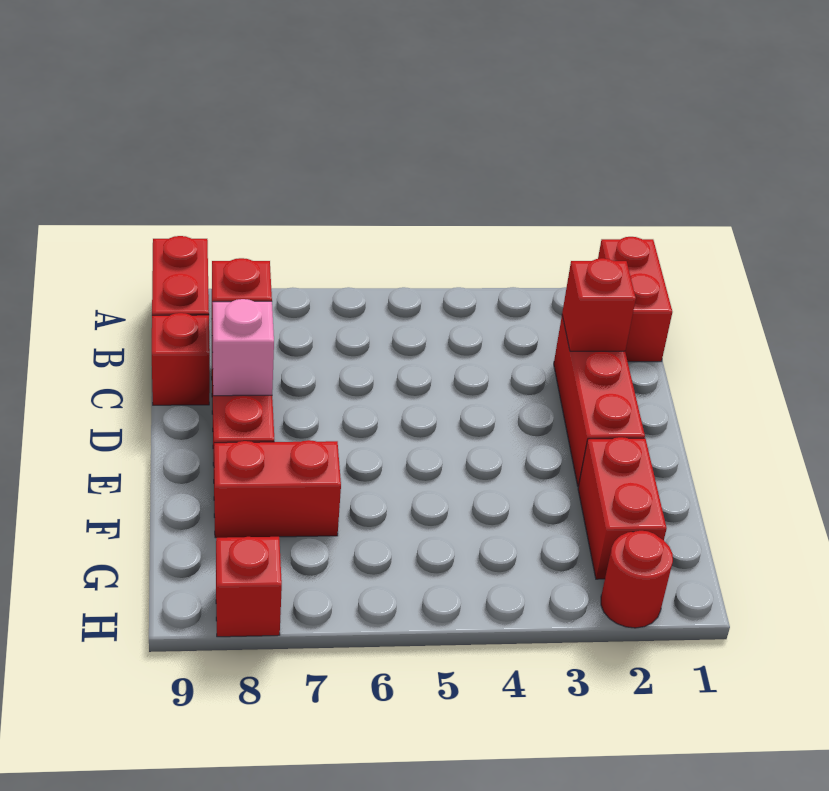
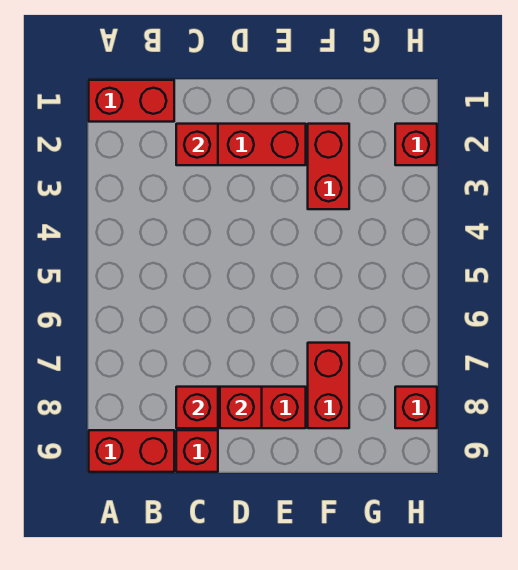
pink 1x1 brick [212,299,274,396] -> red 1x1 brick [220,387,262,428]
red 1x2 brick [578,437,667,579] -> red 1x2 brick turned to [308,124,349,209]
red 1x1 round brick [601,531,673,628] -> red 1x1 brick [395,124,437,165]

